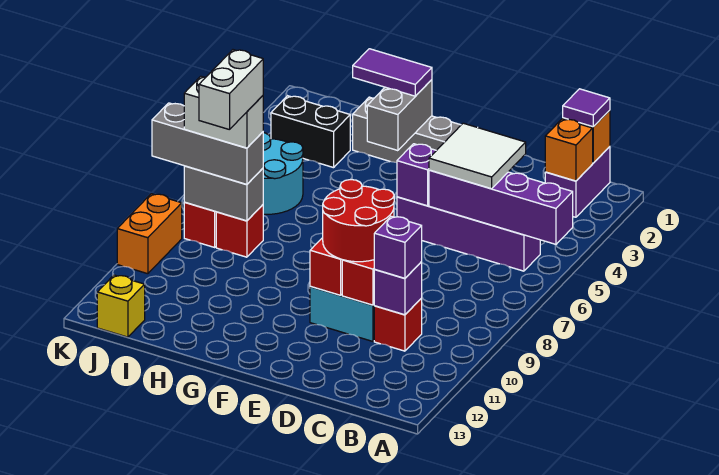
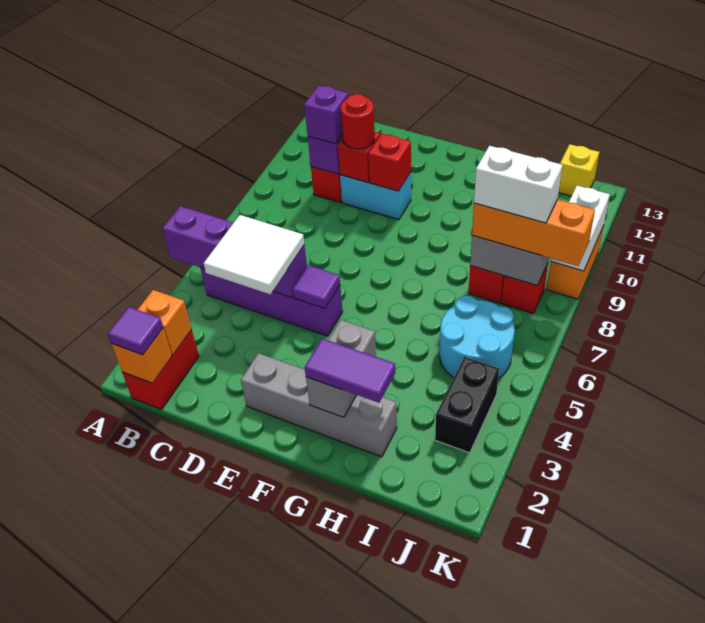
purple 1x2 brick [545,147,610,217] -> red 1x2 brick [122,330,199,409]
red 2x2 round brick [323,179,394,262] -> red 1x1 round brick [341,94,375,149]
purple 1x1 brick [397,144,437,206] -> purple 1x1 tile [293,265,340,309]
black 1x2 brick [271,96,350,168] -> black 1x2 brick turned to [435,357,499,453]
grey 1x3 brick [152,103,263,185] -> orange 1x3 brick [472,200,595,266]
white 1x2 brick [199,50,263,130] -> white 1x2 brick moved to [551,186,610,271]

